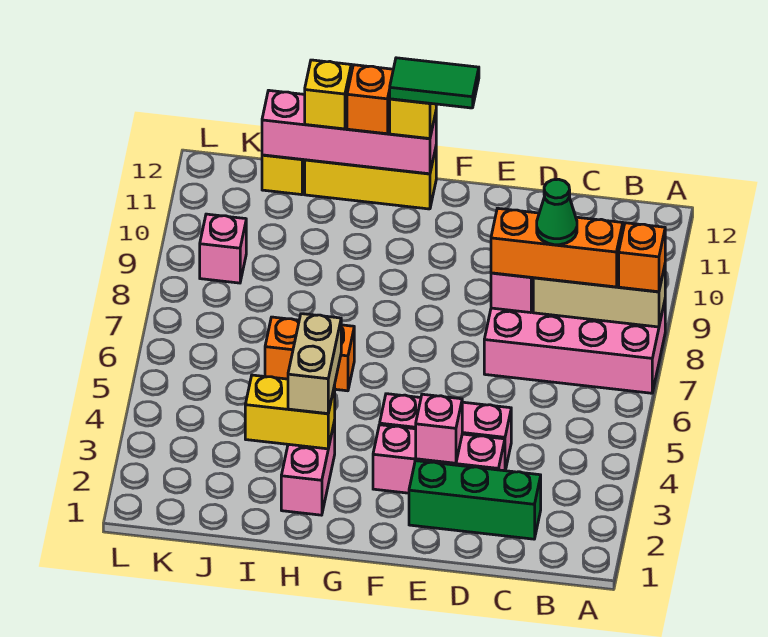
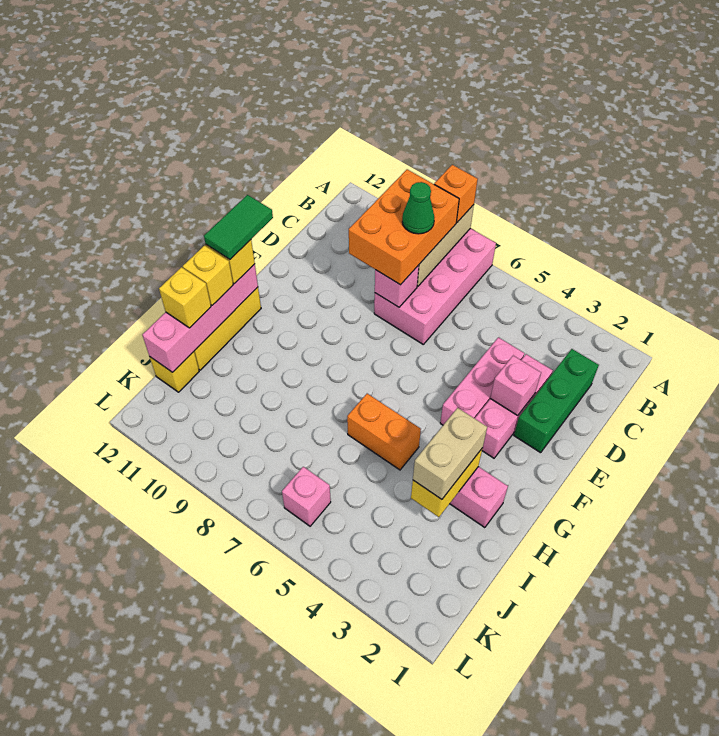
orange 1x3 brick [491,208,623,287] -> orange 2x3 brick [349,169,459,285]
tan 1x2 brick [288,314,341,414] -> tan 1x2 brick turned to [413,408,487,499]
orange 1x2 brick [265,317,354,391] -> orange 1x2 brick turned to [347,394,421,470]
orange 1x1 brick [347,65,393,134] -> yellow 1x1 brick [183,246,233,305]
pink 1x1 brick [200,214,246,283] -> pink 1x1 brick moved to [282,467,331,526]

